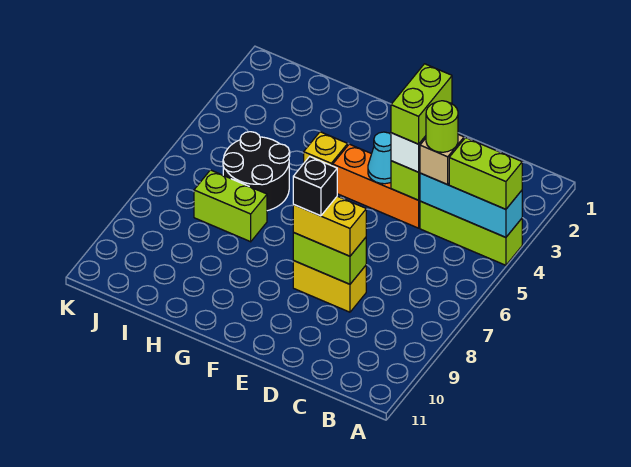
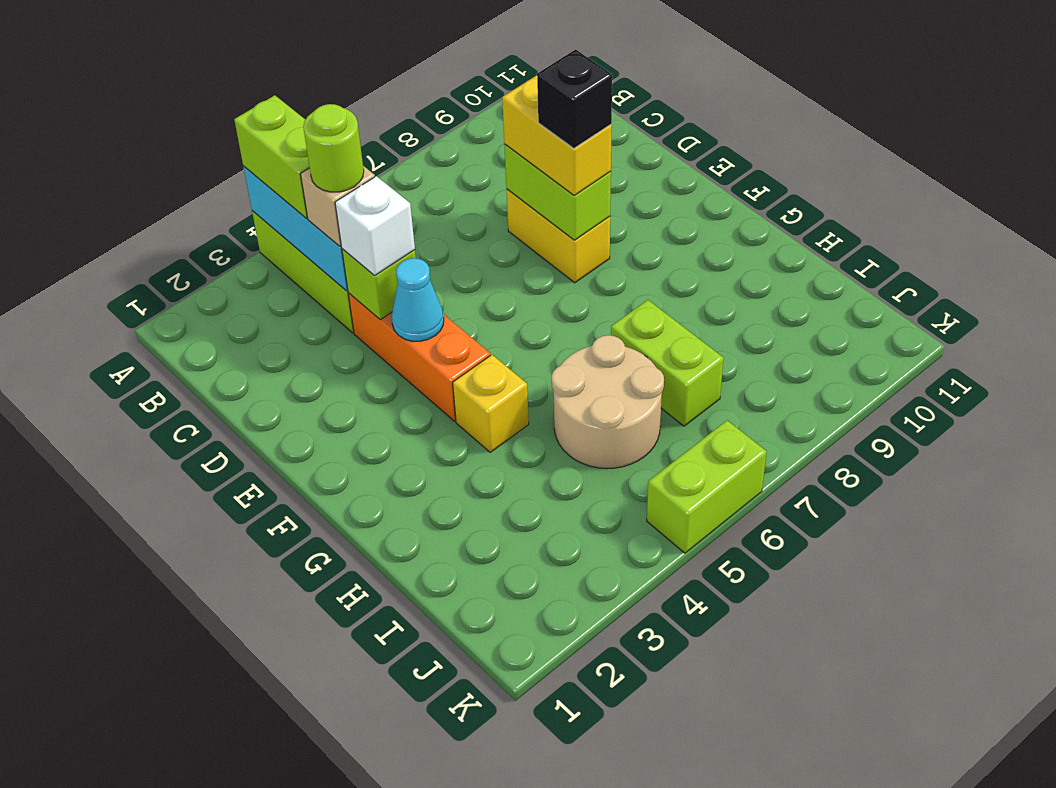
lime 1x2 brick [391,64,452,144] -> lime 1x2 brick moved to [647,420,767,553]
black 2x2 round brick [223,132,290,211] -> tan 2x2 round brick [552,335,664,469]

